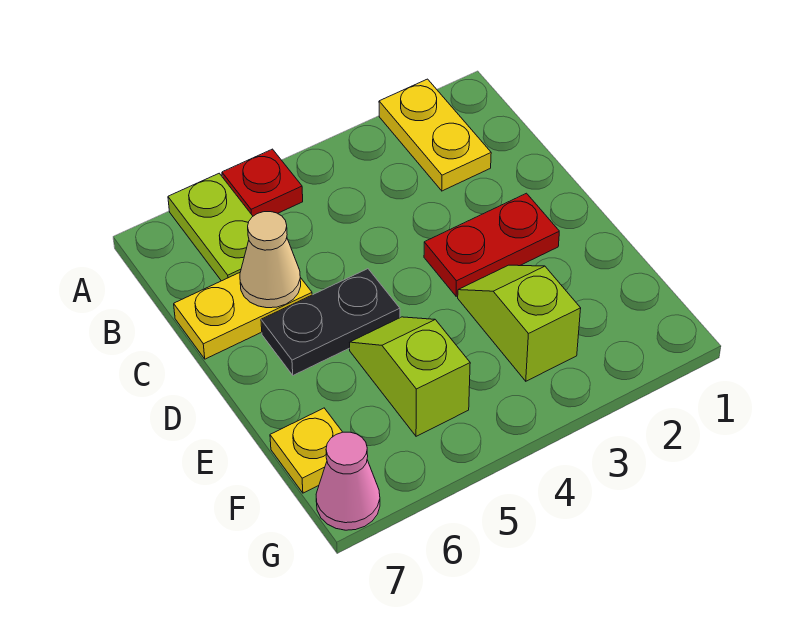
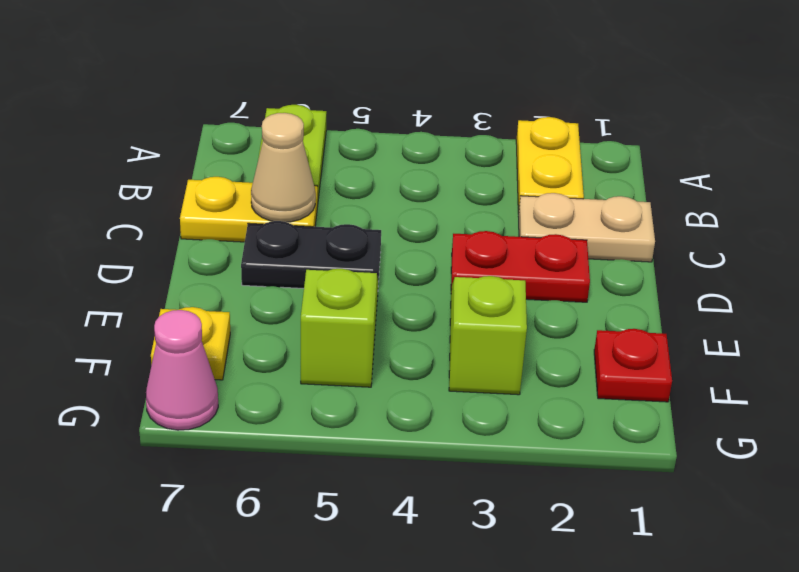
red 1x1 plate [222,149,303,216] -> red 1x1 plate moved to [594,329,672,402]
none -> tan 1x2 plate [518,193,655,262]

